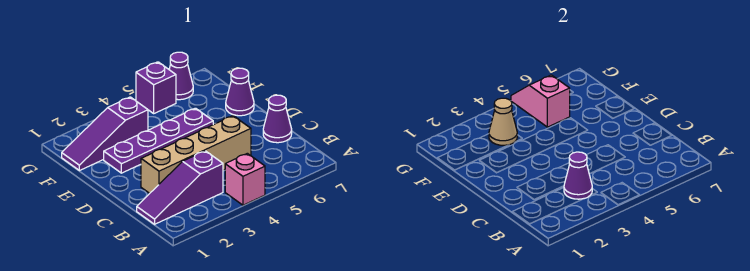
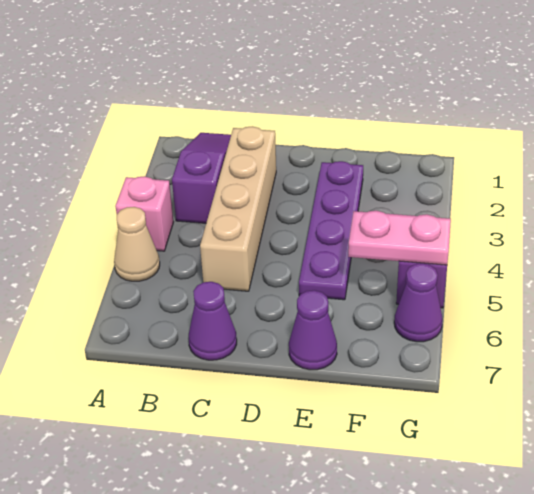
purple 1x1 cone [564,152,592,199] -> none
purple 1x3 slope [62,97,148,171] -> none
tan 1x1 cone [489,98,517,145] -> tan 1x1 cone moved to [114,207,160,281]
pink 1x2 slope [511,75,570,127] -> pink 1x2 plate [348,211,451,265]

